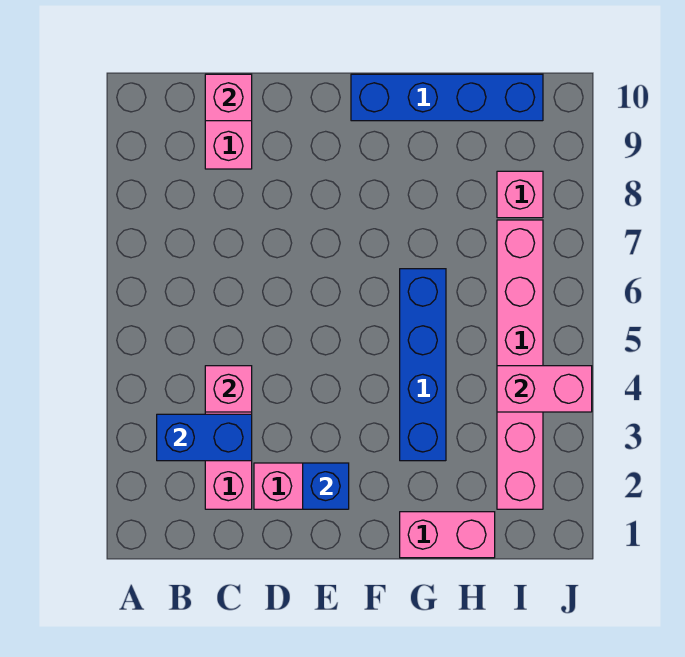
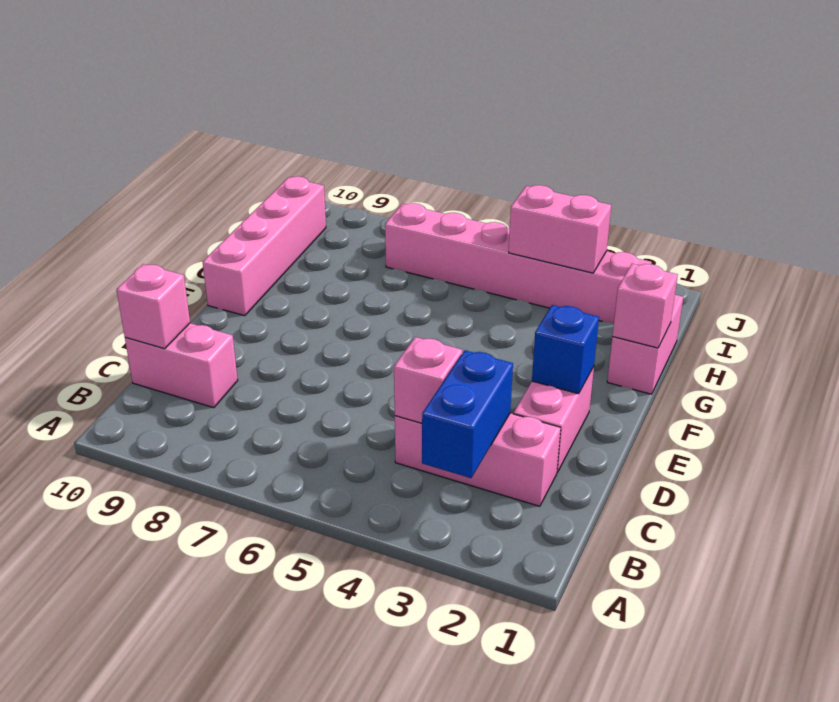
blue 1x4 brick [351,74,543,121] -> pink 1x4 brick [203,176,326,316]
blue 1x4 brick [400,269,446,461] -> none
pink 1x2 brick [497,366,592,412] -> pink 1x2 brick turned to [509,185,611,273]
pink 1x1 brick [497,171,543,218] -> pink 1x1 brick moved to [612,264,678,348]

